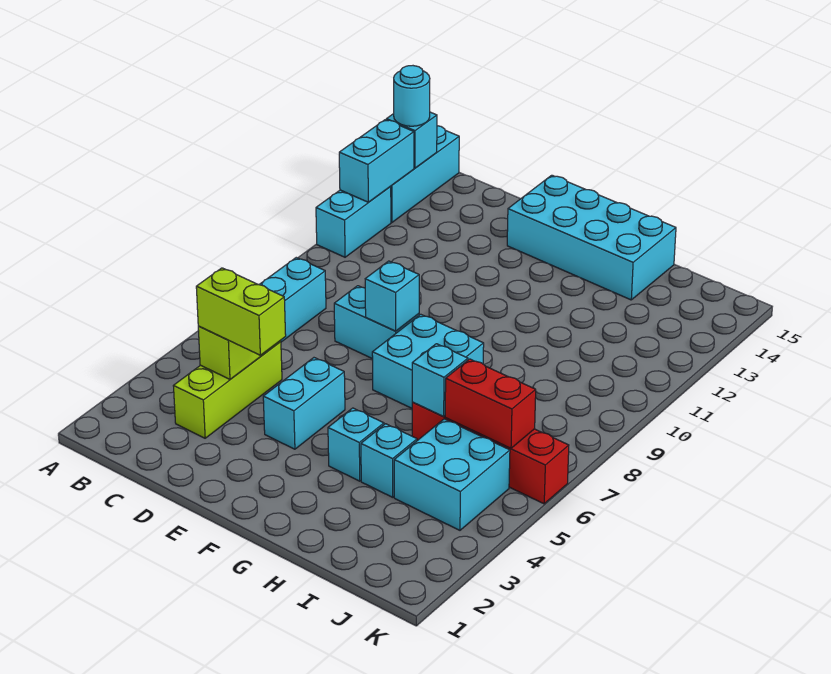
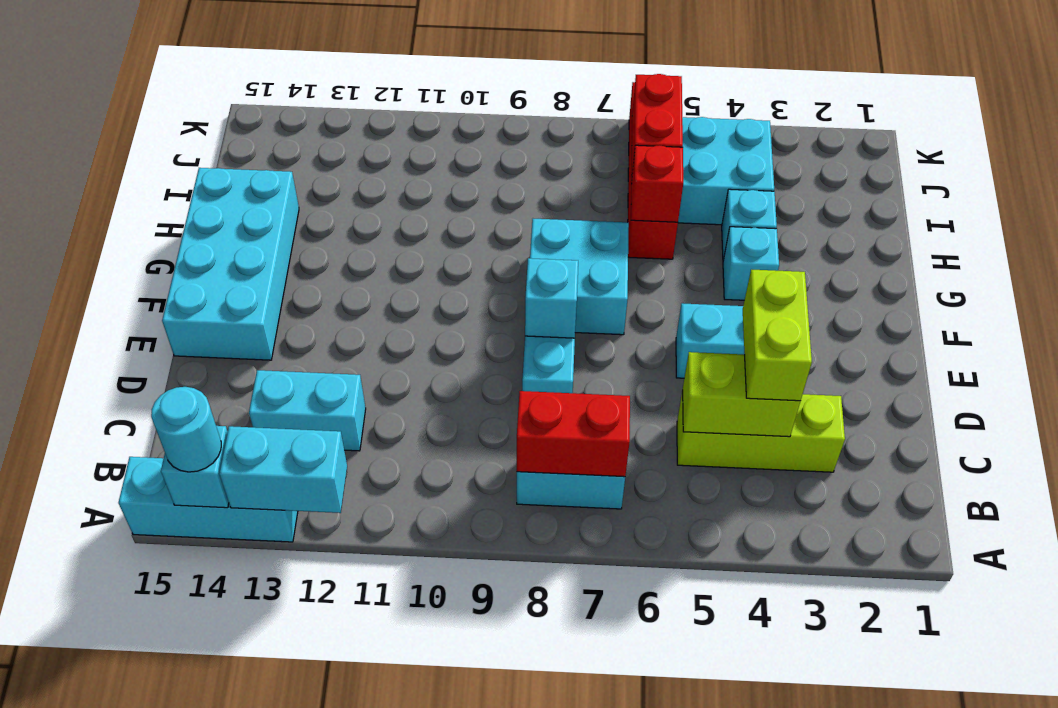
cyan 1x2 brick [316,186,391,257] -> cyan 1x2 brick moved to [249,370,366,451]
none -> red 1x2 brick [517,391,630,477]
cyan 1x1 brick [412,344,468,417] -> red 1x1 brick [631,145,683,222]

